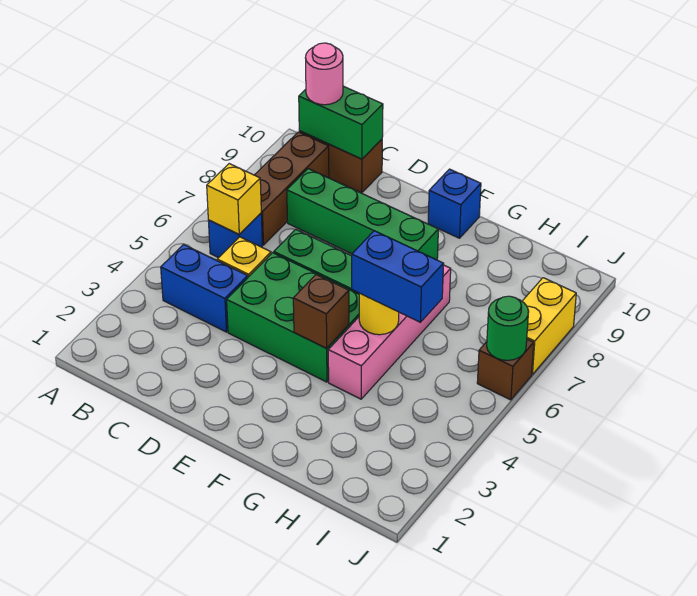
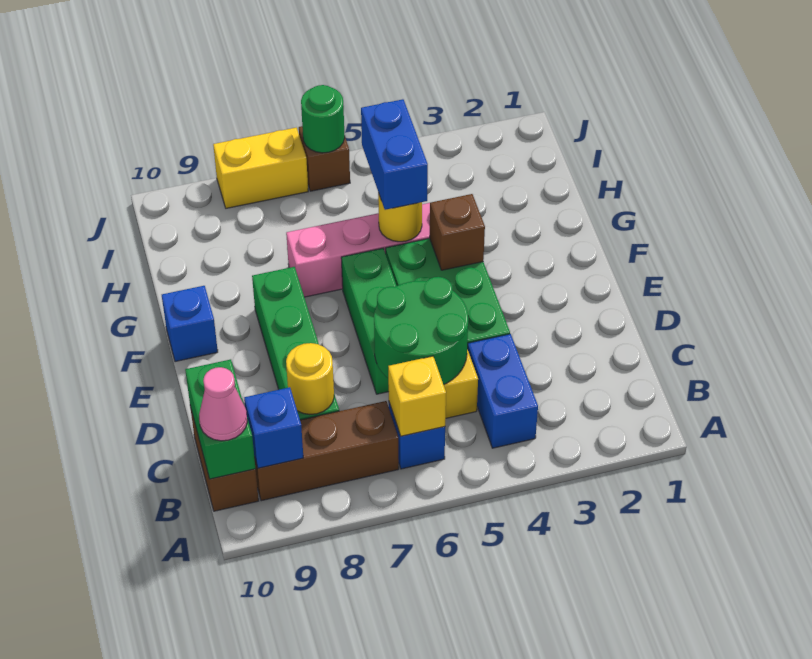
none -> blue 1x1 brick [244,387,303,468]
pink 1x1 round brick [305,43,343,105] -> pink 1x1 cone [199,367,247,441]
none -> green 2x2 round brick [374,277,468,385]
none -> yellow 1x1 round brick [286,343,334,415]

